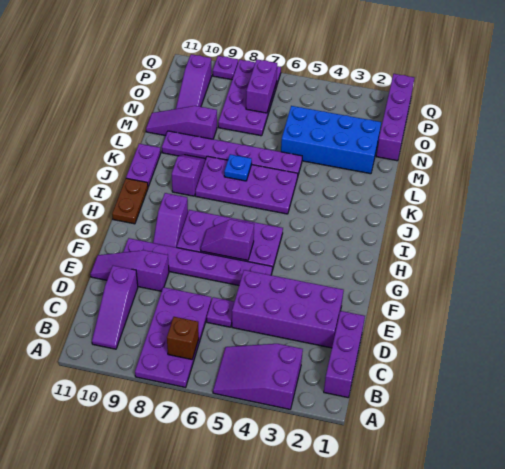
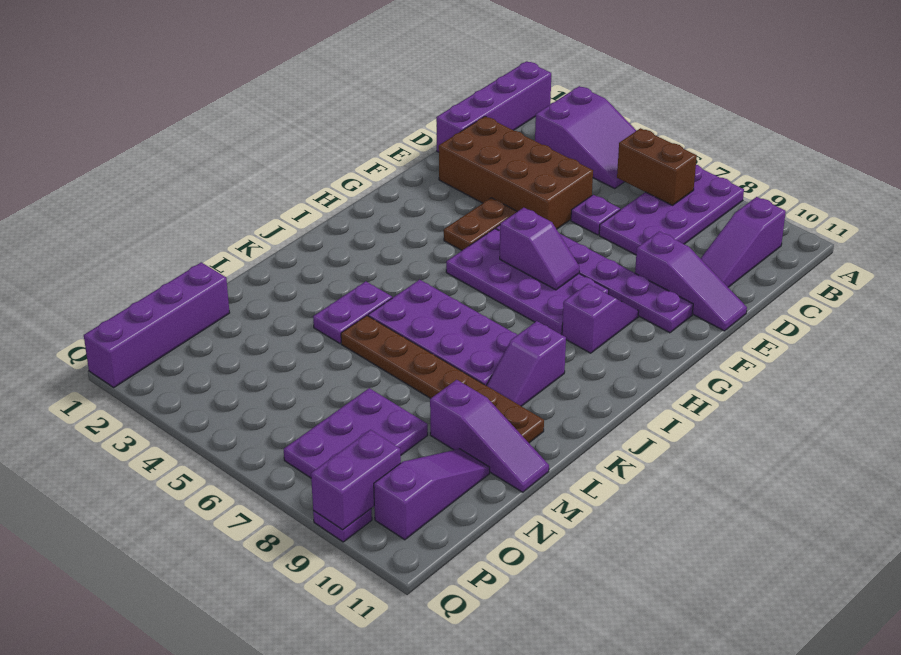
purple 1x3 brick [324,311,365,397] -> purple 1x4 brick [436,61,551,152]
brown 1x1 brick [167,317,199,359] -> brown 1x2 brick [617,128,697,205]
purple 1x3 slope [92,266,138,349] -> purple 1x3 slope turned to [701,197,786,287]
purple 2x4 brick [232,270,344,348] -> brown 2x4 brick [439,116,593,229]
brown 1x2 plate [112,178,148,224] -> brown 1x2 plate moved to [444,198,517,250]
purple 1x2 plate [126,144,161,187] -> purple 1x2 plate moved to [313,281,392,344]
blue 1x1 plate [224,154,252,181] -> none
purple 1x6 plate [162,131,302,178] -> brown 1x6 plate [341,316,544,443]
blue 2x4 brick [281,106,381,174] -> none
purple 2x4 plate [218,60,281,136] -> purple 2x3 plate [284,388,428,478]
purple 1x2 brick [246,60,277,113] -> purple 1x2 brick moved to [311,430,401,530]

